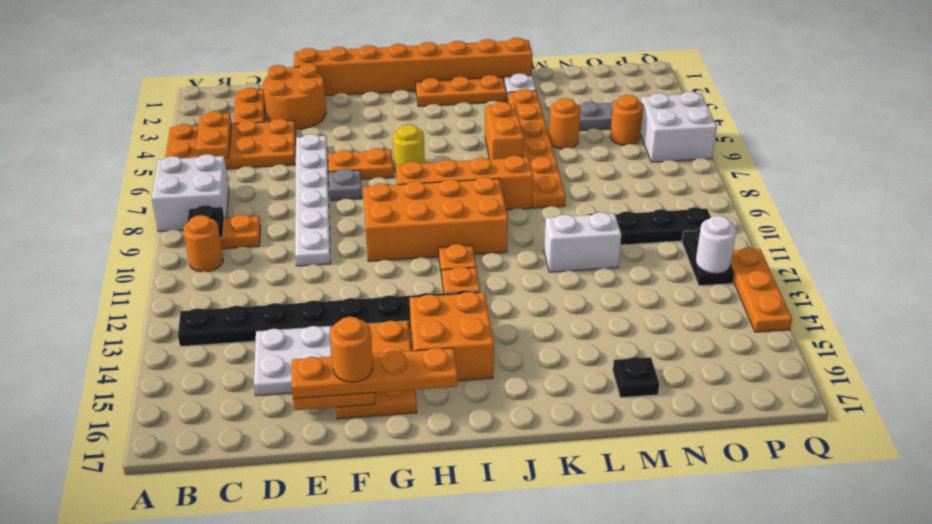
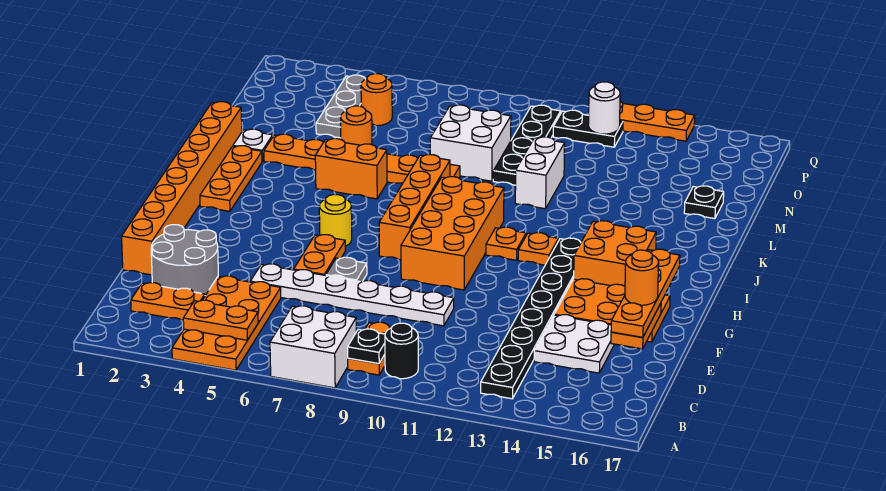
orange 1x1 round brick [183,215,223,272] -> black 1x1 round brick [385,323,418,379]
orange 2x2 round brick [263,63,326,130] -> grey 2x2 round brick [151,225,218,295]
white 2x2 brick [640,91,717,162] -> white 2x2 brick moved to [430,105,511,181]

